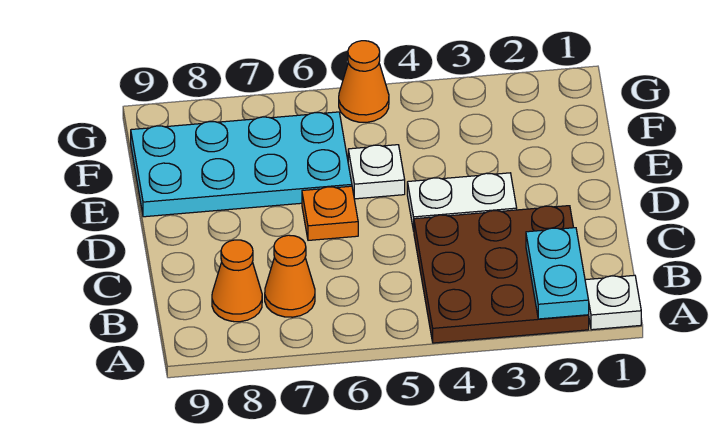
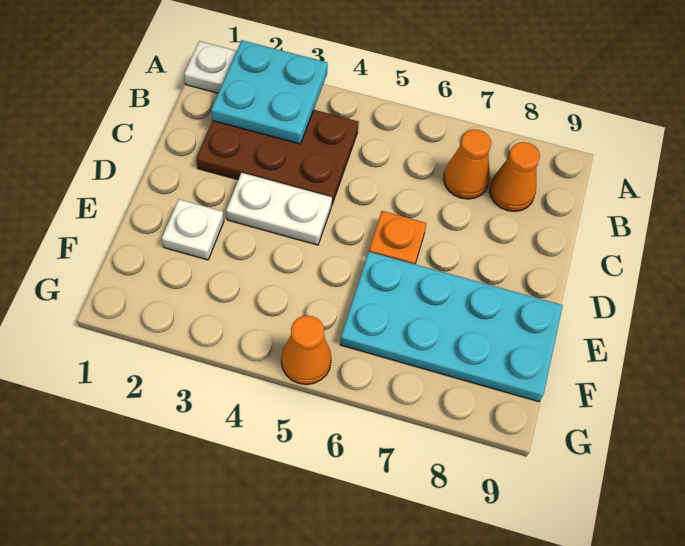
brown 3x3 plate [414,206,589,343] -> brown 2x3 plate [196,110,359,204]
cyan 1x2 plate [526,228,589,319] -> cyan 2x2 plate [211,40,328,144]
white 1x1 plate [348,145,405,199] -> white 1x1 plate moved to [162,199,224,260]

